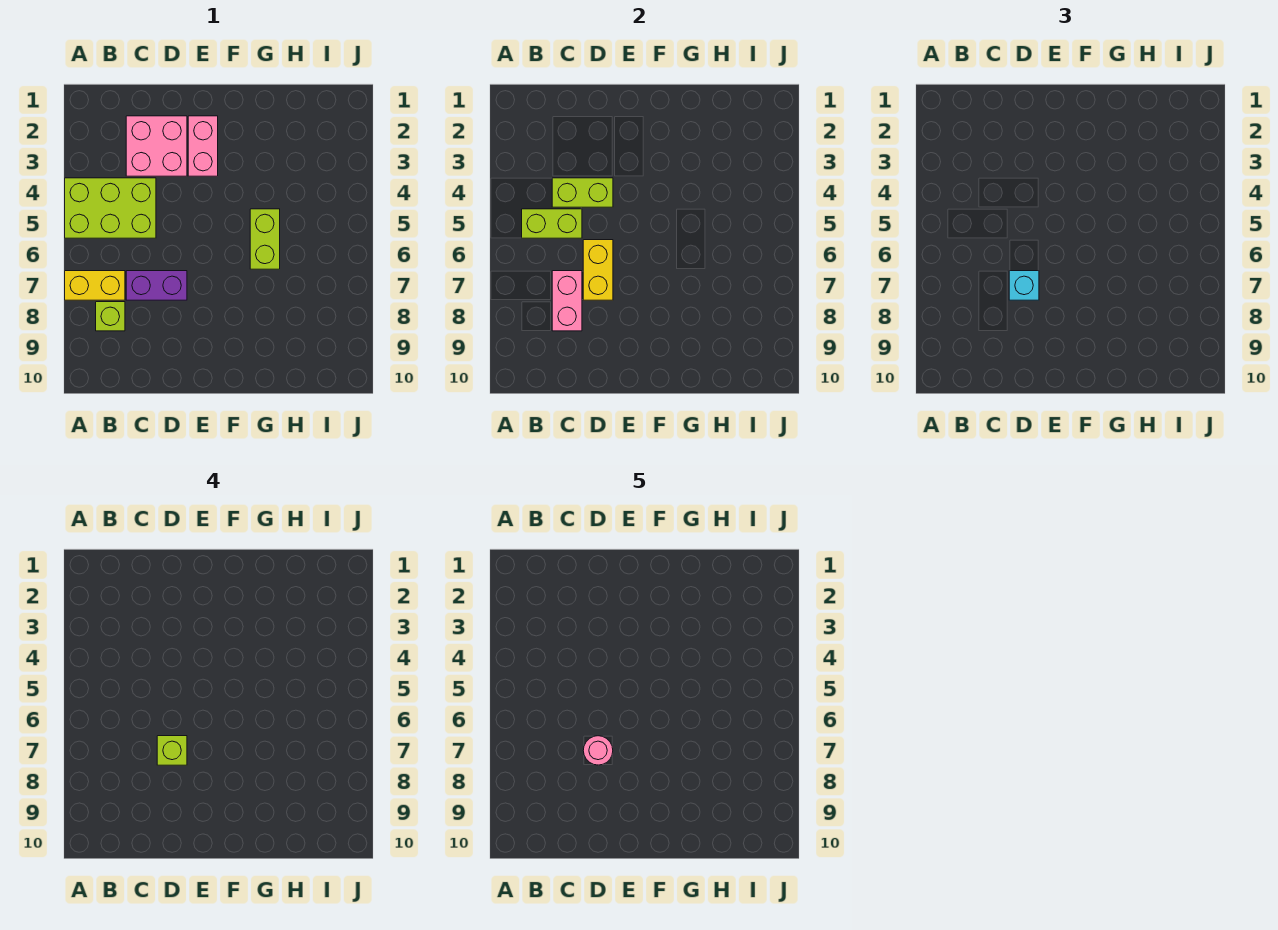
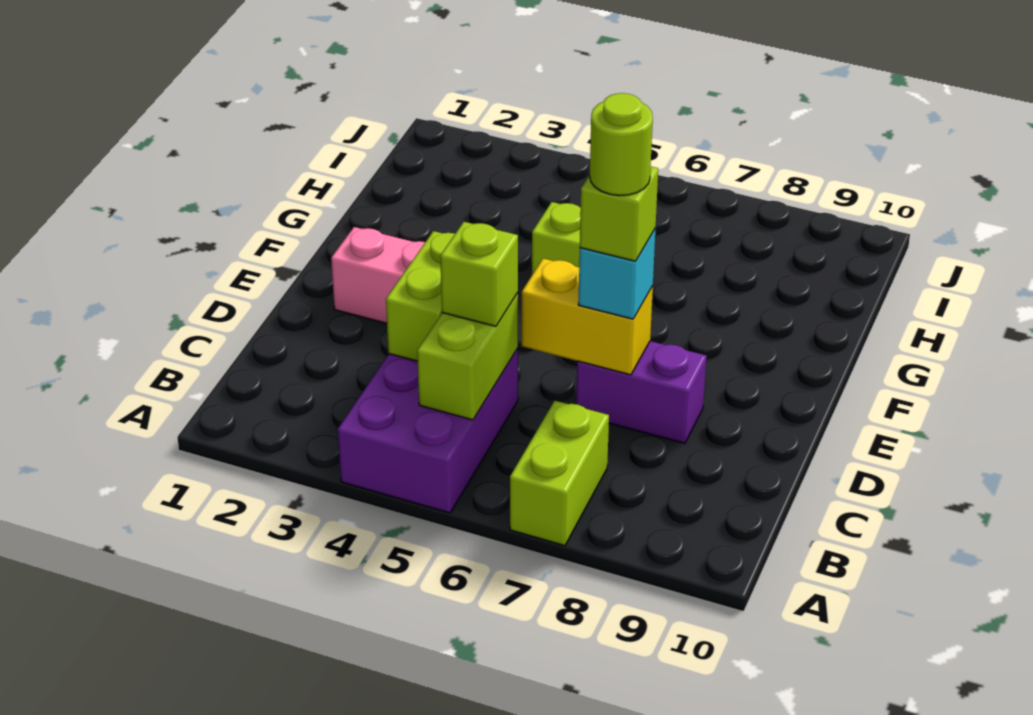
lime 2x3 brick [65,178,156,238] -> purple 2x3 brick [338,348,518,513]
yellow 1x2 brick [65,271,125,300] -> lime 1x2 brick [510,400,609,546]
lime 1x1 brick [96,302,125,331] -> lime 1x1 brick moved to [440,222,518,326]
pink 2x2 brick [126,116,187,176] -> none
purple 1x2 brick [126,271,187,300] -> purple 1x2 brick turned to [576,341,707,443]
pink 1x2 brick [552,271,582,331] -> none
pink 1x1 round brick [583,736,613,765] -> lime 1x1 round brick [590,93,653,196]

